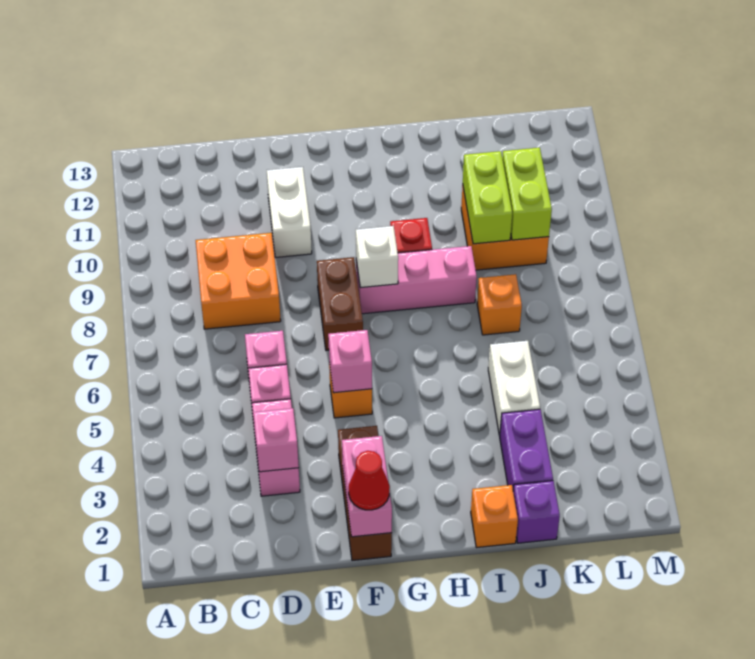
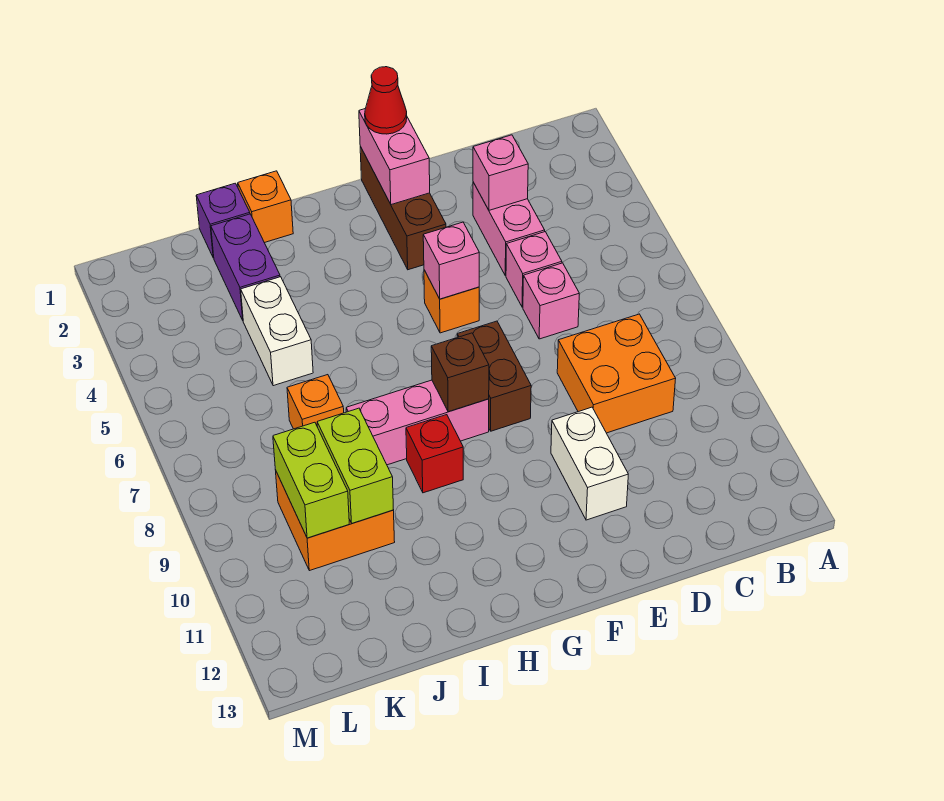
white 1x1 brick [356,226,398,288] -> brown 1x1 brick [431,333,489,412]

